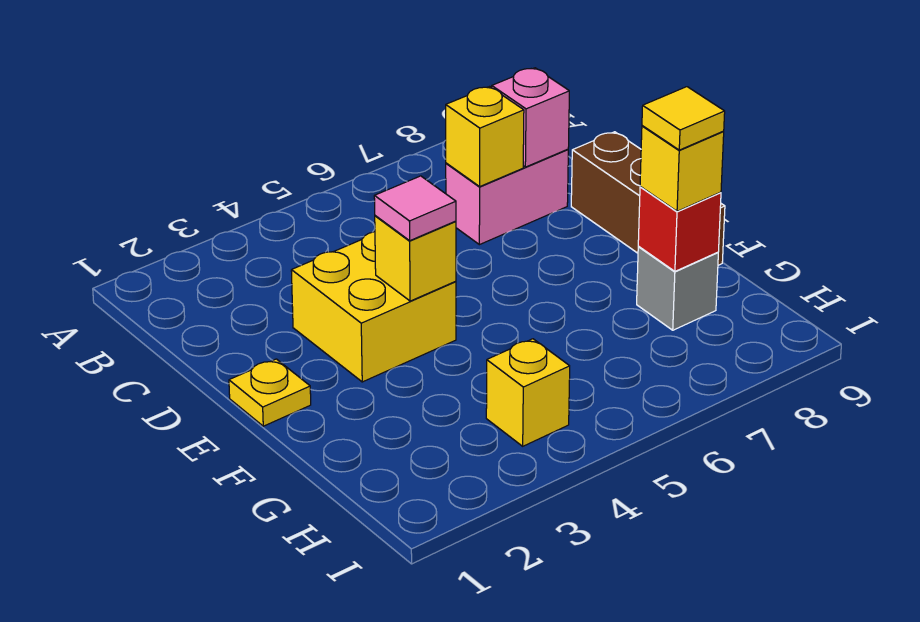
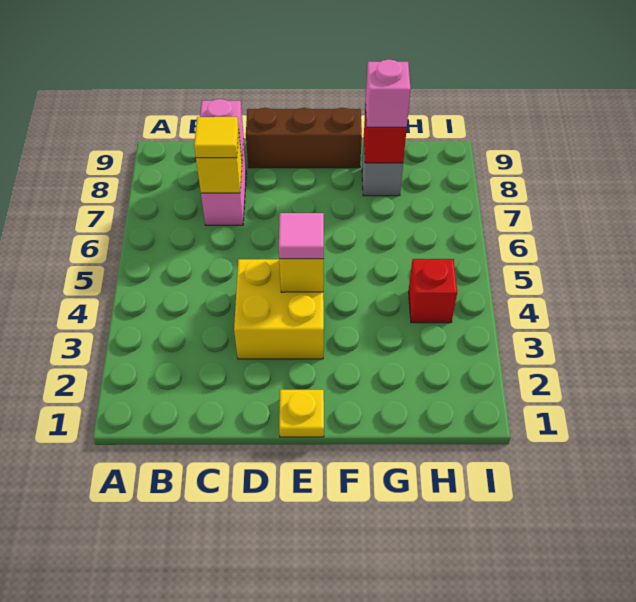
yellow 1x1 brick [640,126,724,211] -> pink 1x1 brick [366,59,411,127]
yellow 1x1 tile [642,87,725,150] -> yellow 1x1 tile moved to [194,117,239,158]
yellow 1x1 brick [486,339,570,446] -> red 1x1 brick [409,259,457,323]

